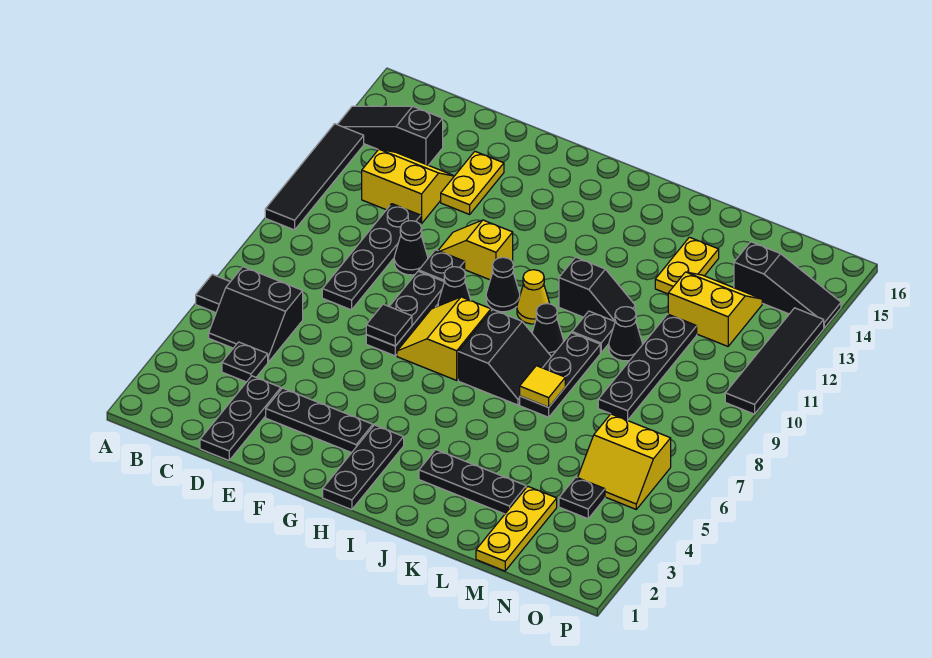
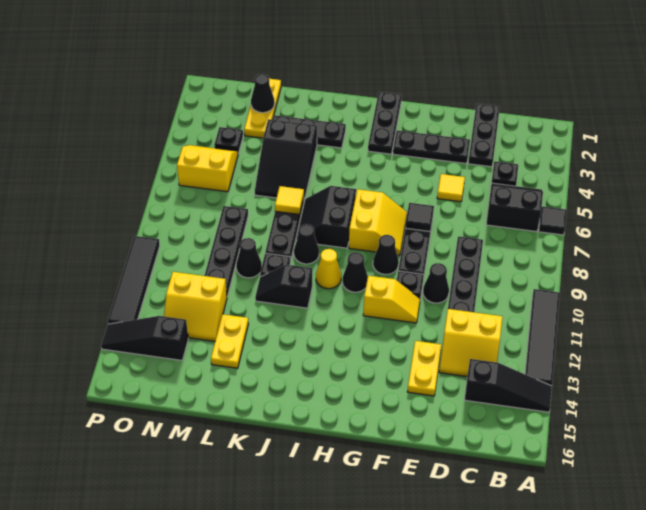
none -> yellow 1x1 tile [437,174,465,202]
none -> black 2x3 slope [255,119,317,200]
none -> black 1x1 cone [251,74,275,113]

